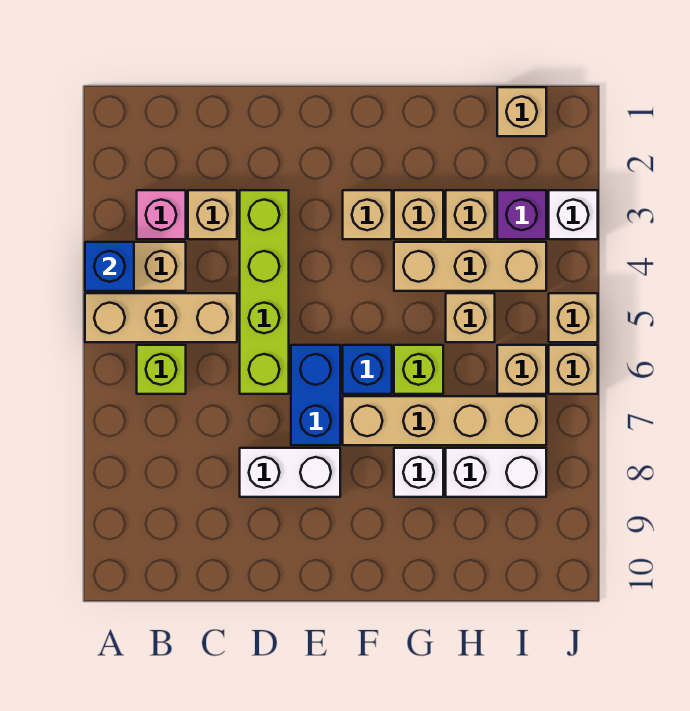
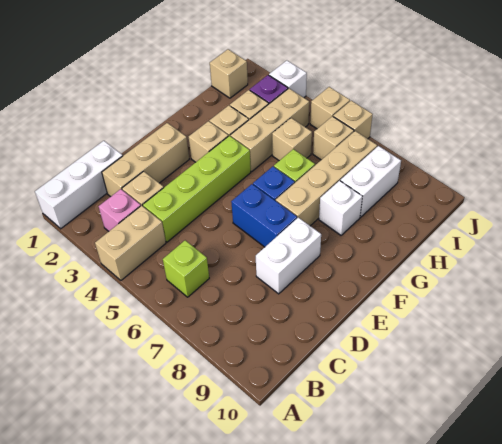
none -> white 1x3 brick [35,141,123,229]
blue 1x1 brick [85,242,134,291] -> none
tan 1x3 brick [85,293,237,342] -> tan 1x3 brick moved to [102,123,189,197]
lime 1x4 brick [240,190,289,394] -> lime 1x4 brick turned to [143,136,251,242]

